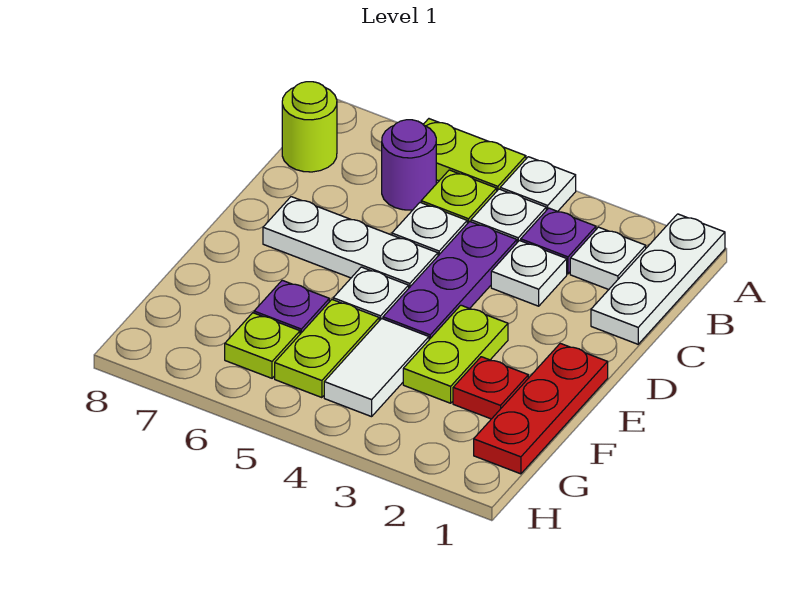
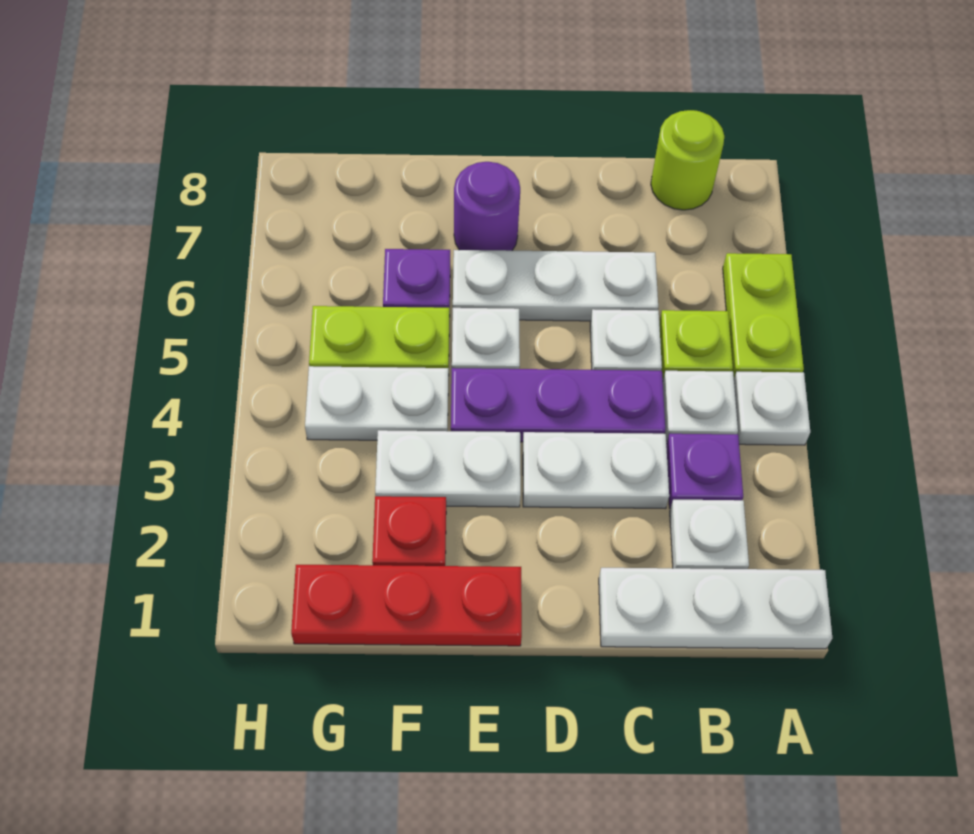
purple 1x1 round brick [382,120,436,210] -> purple 1x1 round brick moved to [454,162,520,251]
white 1x1 plate [491,241,567,306] -> white 1x2 plate [523,432,669,509]
white 1x3 plate [263,197,438,288] -> white 1x3 plate turned to [453,250,658,321]
lime 1x2 plate [403,305,508,403] -> white 1x2 plate [375,430,521,507]
white 1x2 tile [324,319,429,417] -> white 1x2 plate [305,366,448,440]
lime 1x1 plate [225,313,300,378] -> none

